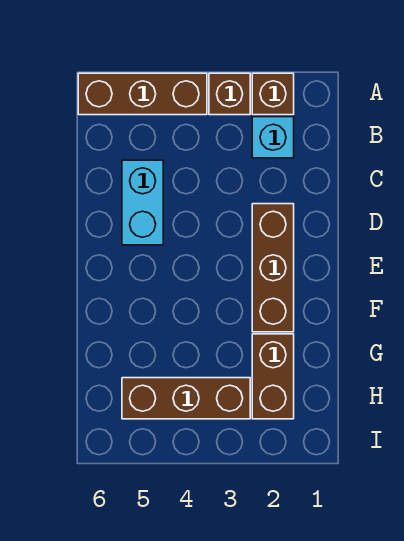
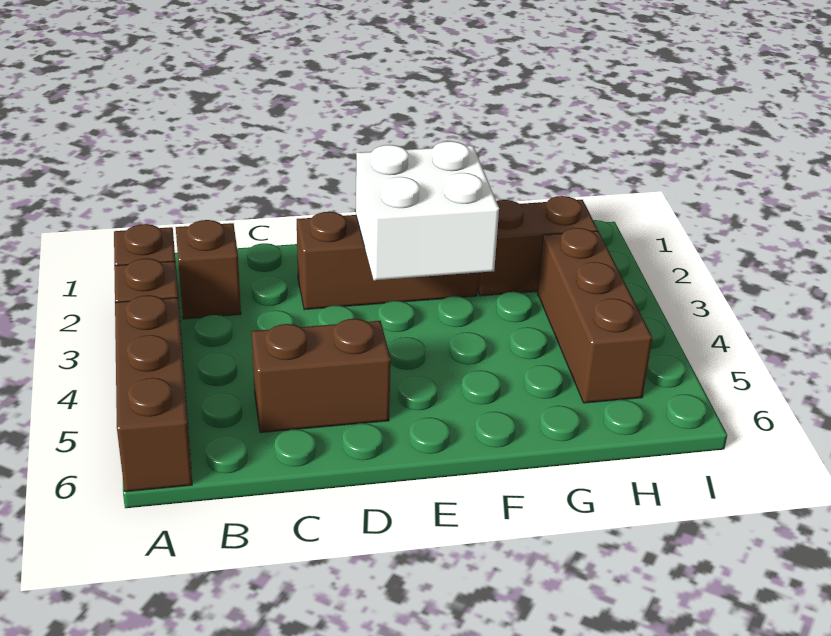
cyan 1x1 brick [252,117,294,158] -> brown 1x1 brick [176,220,241,319]
cyan 1x2 brick [122,160,163,245] -> brown 1x2 brick [252,318,391,433]
none -> white 2x2 brick [356,141,499,280]

